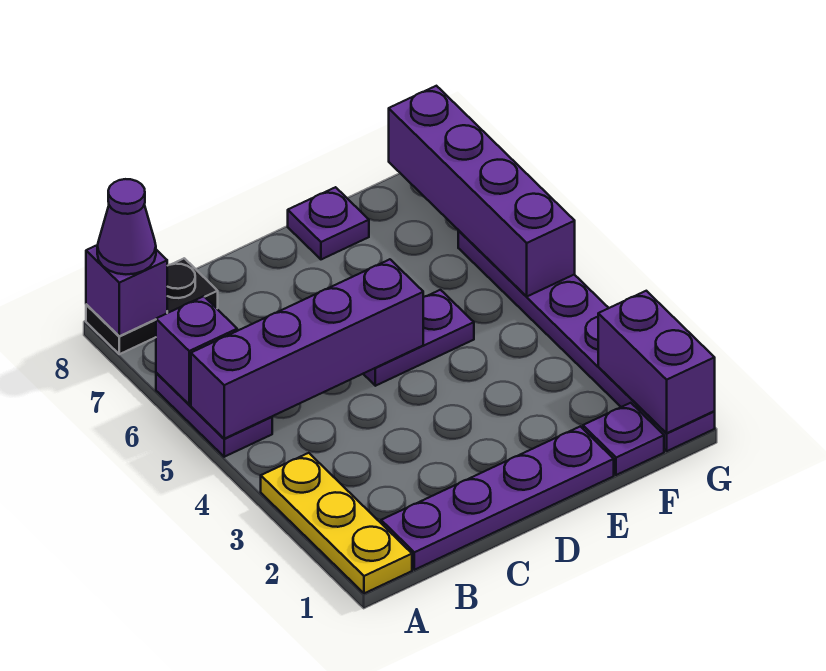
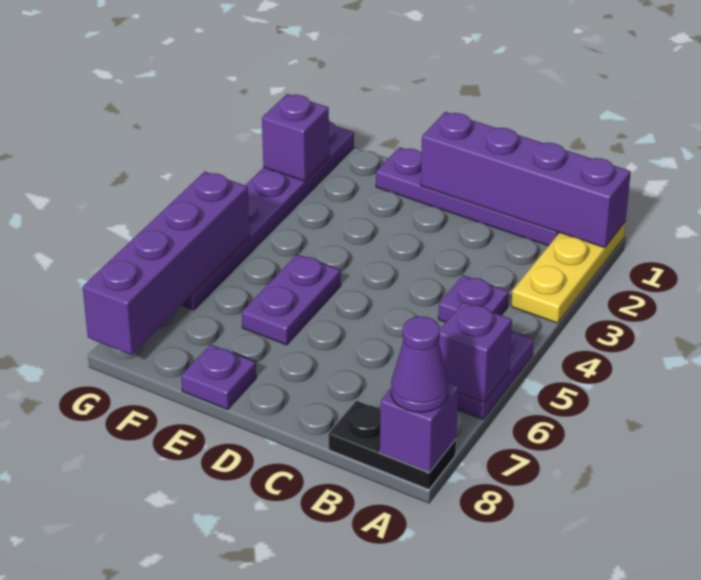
purple 1x4 brick [191,259,423,439] -> purple 1x4 brick moved to [421,112,631,248]
purple 1x2 plate [363,290,474,386] -> purple 1x2 plate turned to [242,254,341,345]
purple 1x1 plate [583,403,664,475] -> purple 1x1 plate moved to [438,275,509,322]
purple 1x2 brick [598,291,715,433] -> purple 1x1 brick [262,94,329,181]

